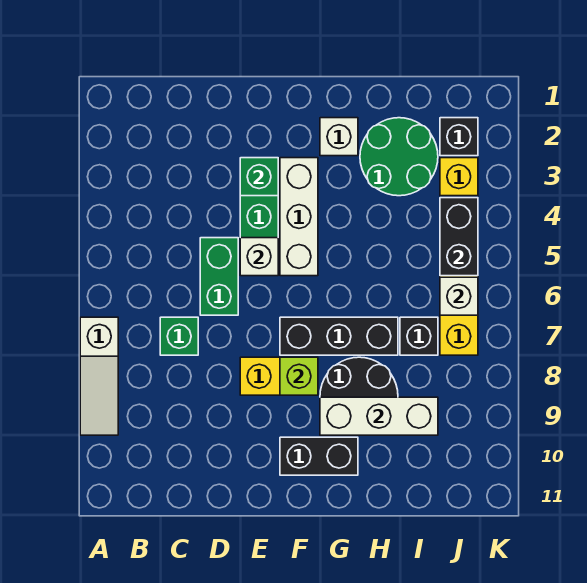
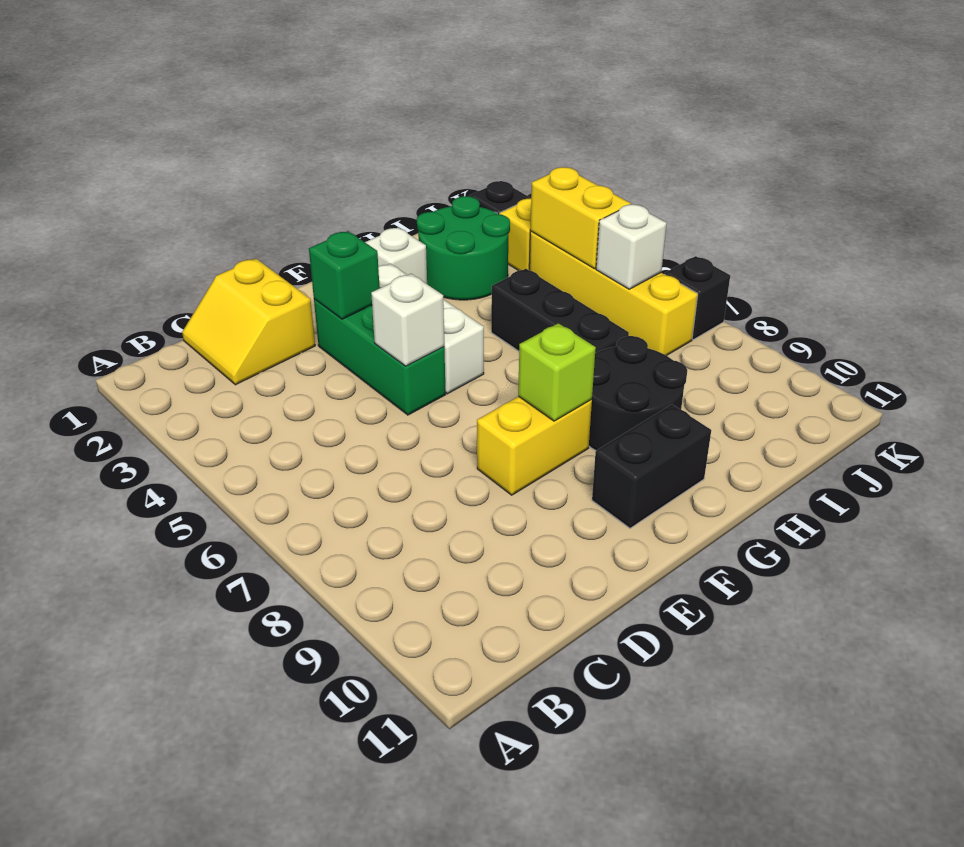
white 1x3 slope [80,317,118,435] -> none
none -> yellow 2x2 slope [182,259,315,385]
green 1x1 brick [160,317,198,355] -> none
green 1x2 brick [200,238,238,315] -> none
black 1x3 brick [280,317,398,355] -> black 1x3 brick turned to [491,269,629,353]
white 1x3 brick [320,397,438,435] -> none
black 1x1 brick [400,317,438,355] -> black 1x1 brick moved to [665,256,730,340]
black 1x2 brick [440,198,478,276] -> yellow 1x2 brick [530,167,631,269]

